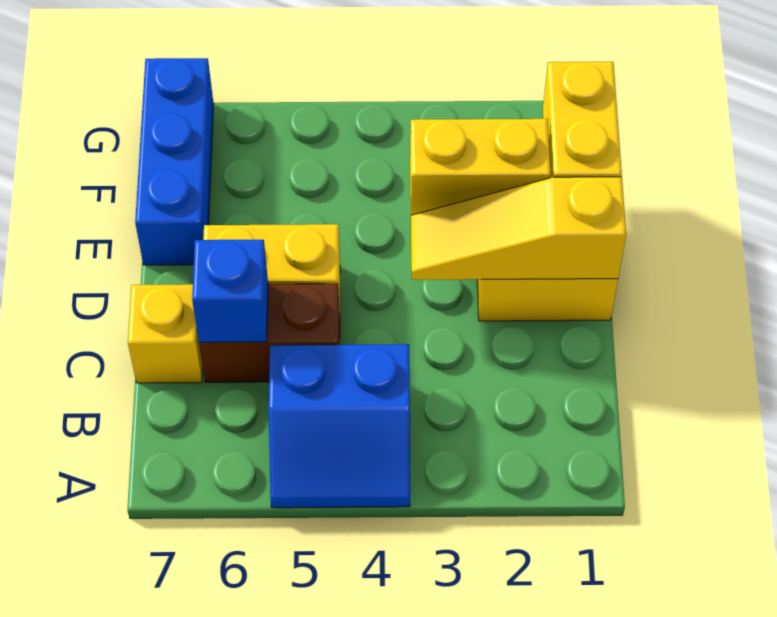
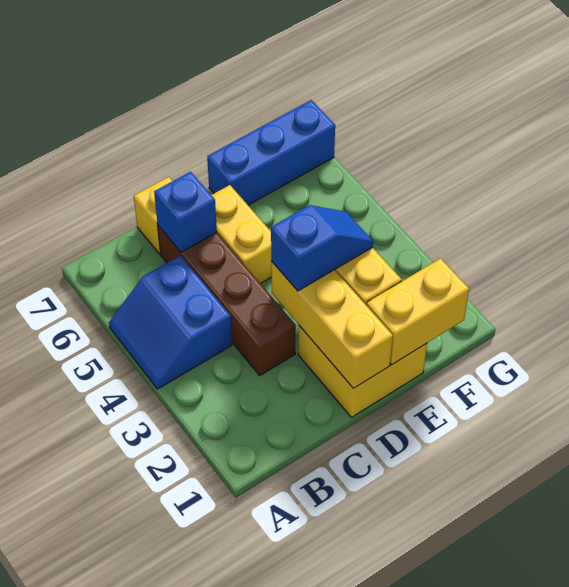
brown 1x2 brick [199,284,340,382] -> brown 1x4 brick [158,226,296,375]
yellow 1x3 slope [411,177,626,280] -> yellow 1x3 brick [271,261,393,388]
none -> blue 1x2 slope [271,205,373,291]

